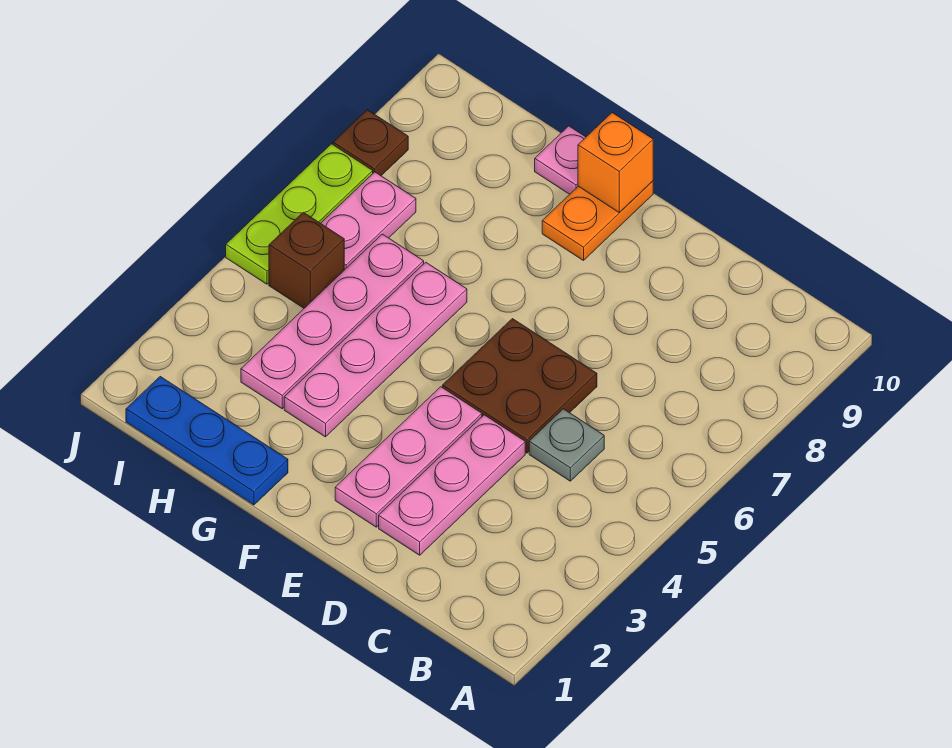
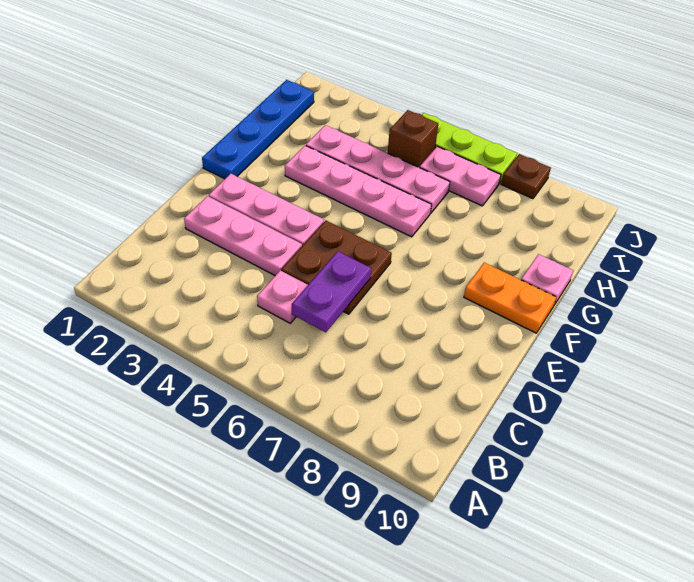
grey 1x1 plate [529,409,604,481] -> pink 1x1 plate [257,270,308,323]
none -> purple 1x2 plate [292,251,371,332]
orange 1x1 brick [578,113,653,213] -> none
blue 1x3 plate [126,377,288,505] -> blue 1x4 plate [202,80,314,179]

